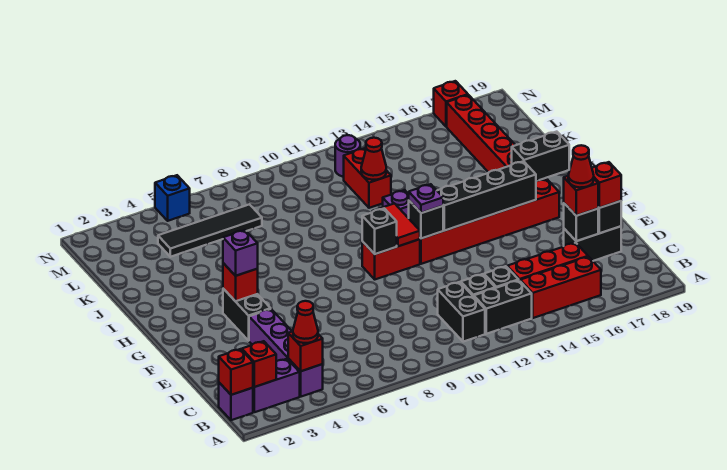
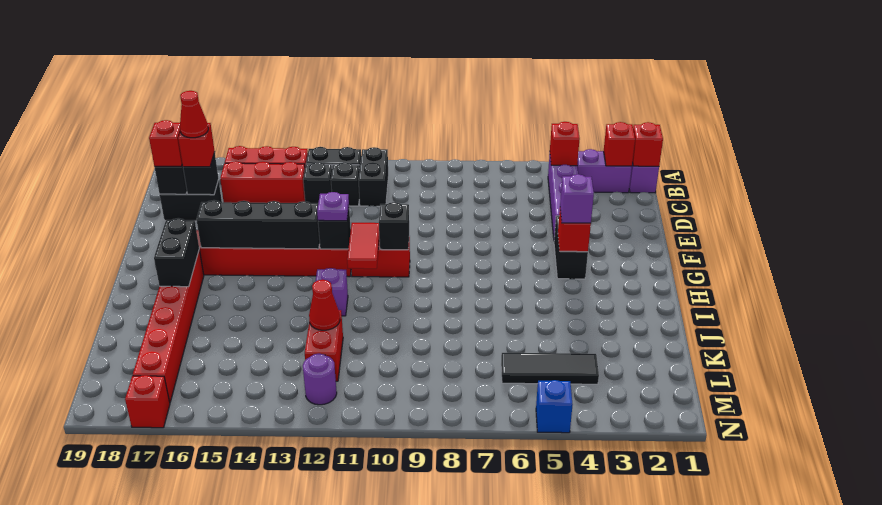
red 1x1 cone [293,301,318,343] -> none
black 1x2 brick [512,132,569,181] -> black 1x2 brick turned to [154,218,199,287]
black 1x4 tile [158,204,262,257] -> black 1x3 tile [501,353,599,384]

